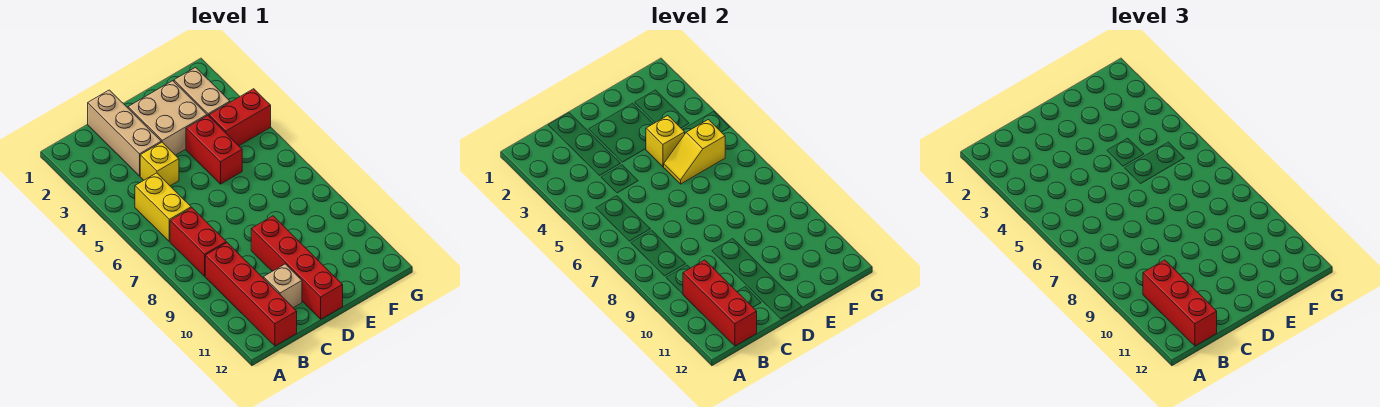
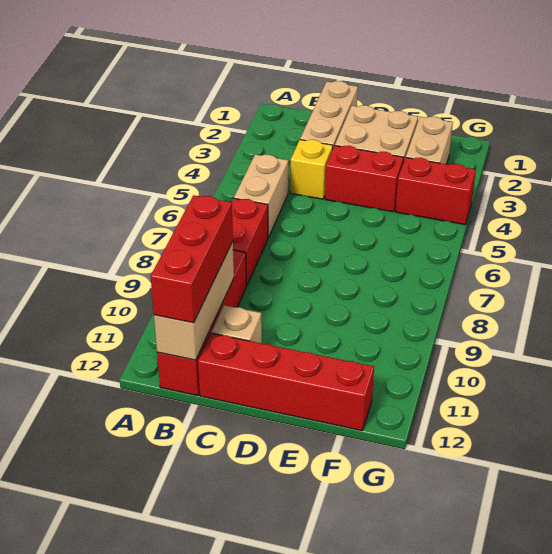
yellow 1x2 brick [135,173,191,242] -> tan 1x2 brick [234,154,288,238]
red 1x3 brick [683,260,757,346] -> tan 1x3 brick [154,242,234,360]
red 1x4 brick [251,216,343,319] -> red 1x4 brick turned to [198,333,374,431]
red 1x2 brick [186,116,242,184] -> red 1x2 brick turned to [325,146,404,212]
yellow 1x1 brick [646,116,685,167] -> none
yellow 1x2 slope [663,120,725,184] -> none

